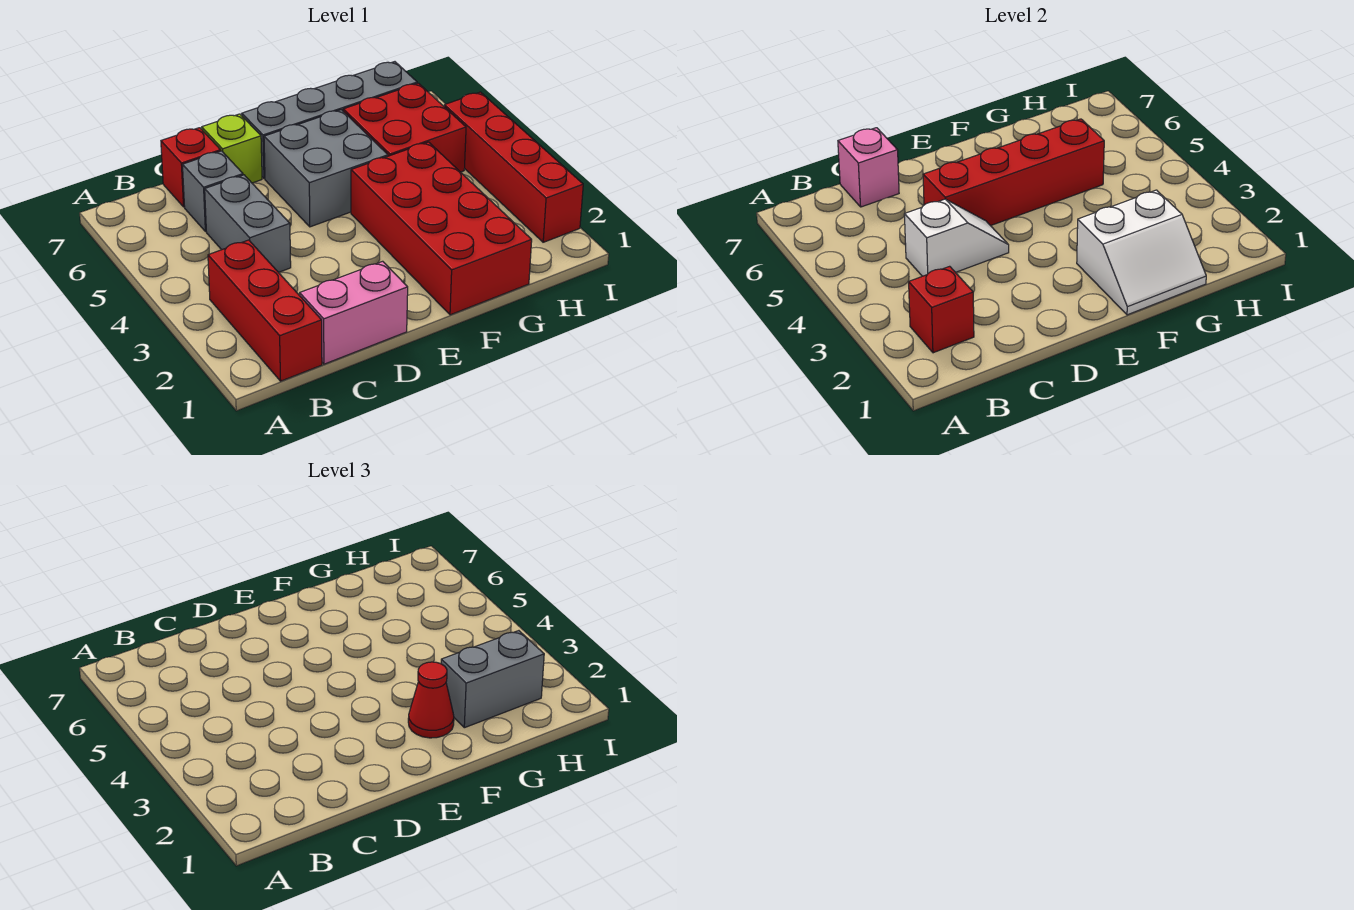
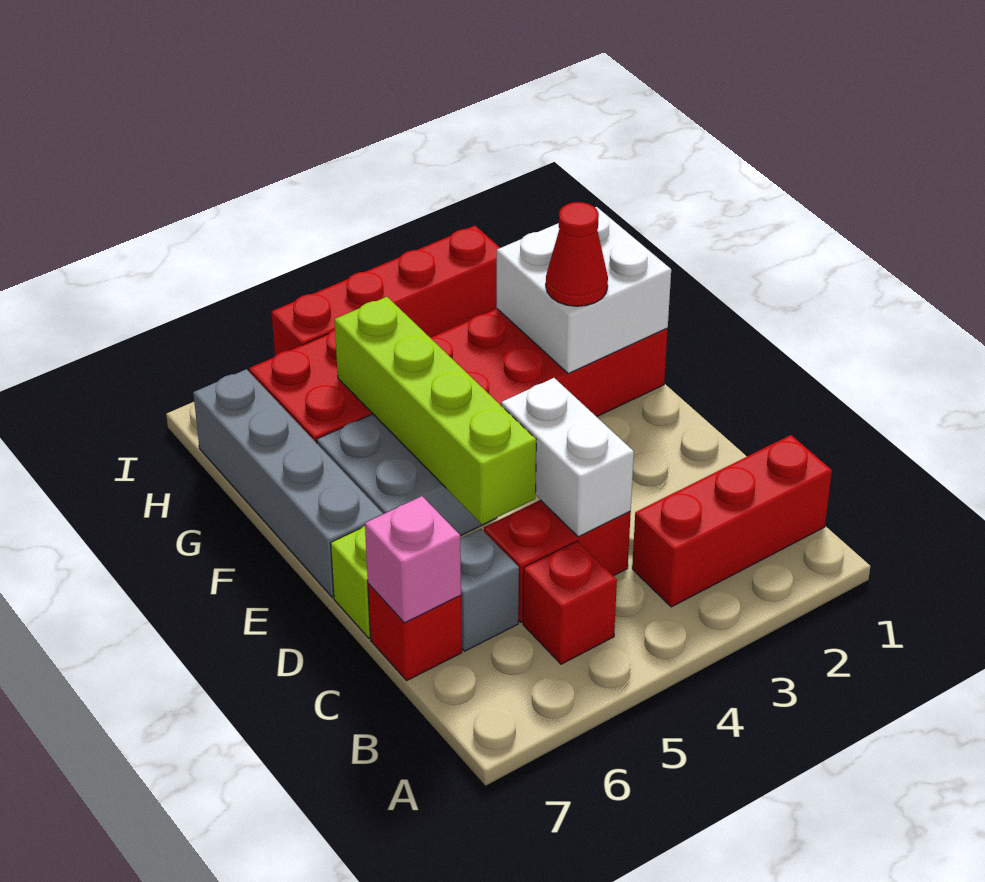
red 1x1 brick [909,266,974,353] -> red 1x1 brick moved to [523,541,617,664]
pink 1x2 brick [300,261,408,364] -> none
grey 1x2 brick [205,175,291,272] -> red 1x2 brick [484,500,631,623]
white 1x2 slope [904,199,1009,276] -> white 1x2 brick [501,378,634,537]
red 1x4 brick [923,119,1104,226] -> lime 1x4 brick [334,297,536,525]
white 2x2 slope [1077,190,1206,315] -> white 2x2 brick [497,207,671,373]
grey 1x2 brick [441,631,544,728] -> none

